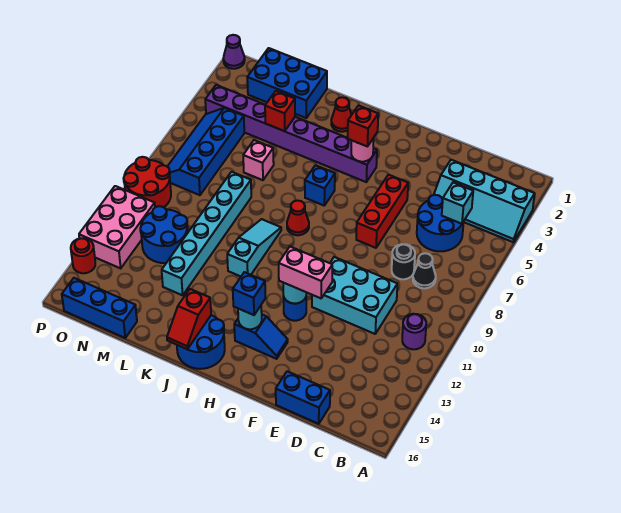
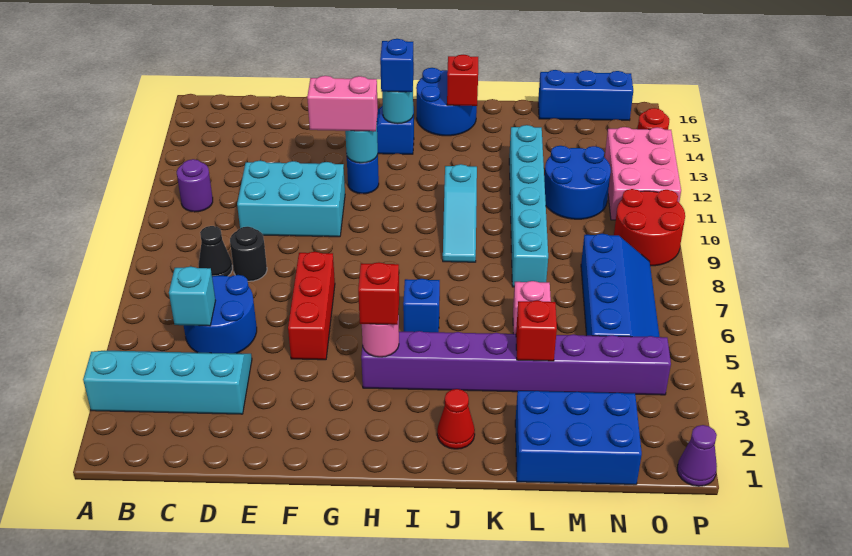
blue 1x2 brick [276,371,330,424] -> none
red 1x1 cone [287,201,309,235] -> none

